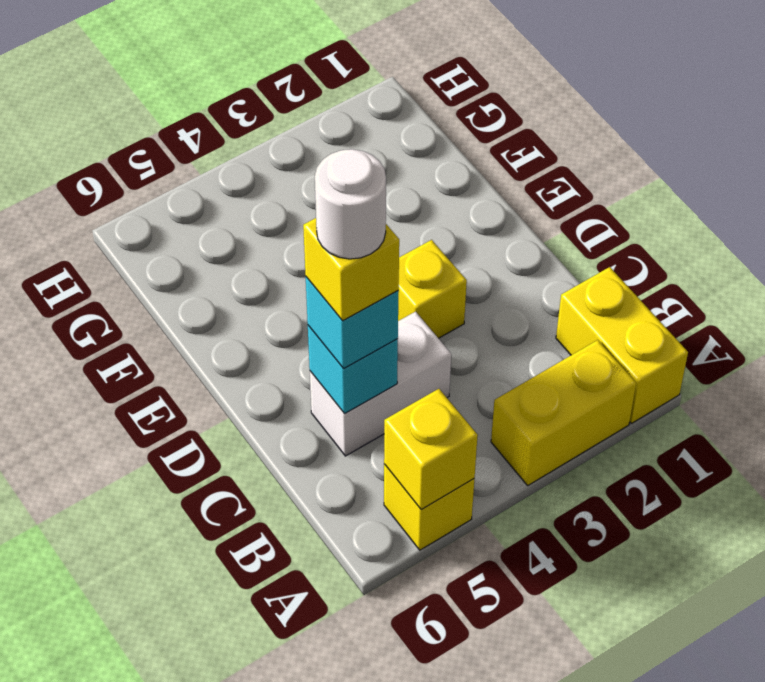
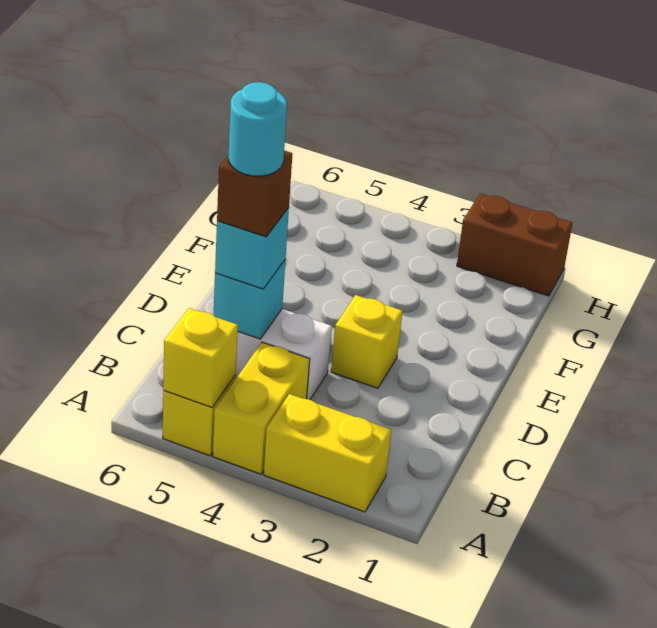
yellow 1x2 brick [556,267,688,423] -> yellow 1x2 brick moved to [213,342,310,474]
yellow 1x1 brick [303,218,399,321] -> brown 1x1 brick [217,151,292,237]
white 1x1 round brick [315,149,386,259] -> cyan 1x1 round brick [229,82,287,176]
none -> brown 1x2 brick [457,193,572,296]

